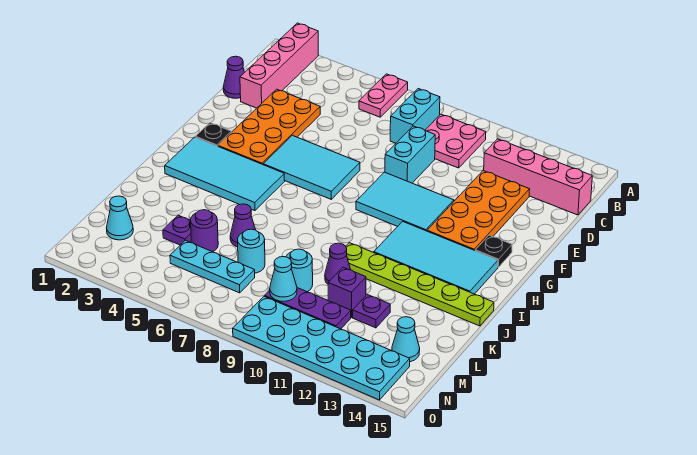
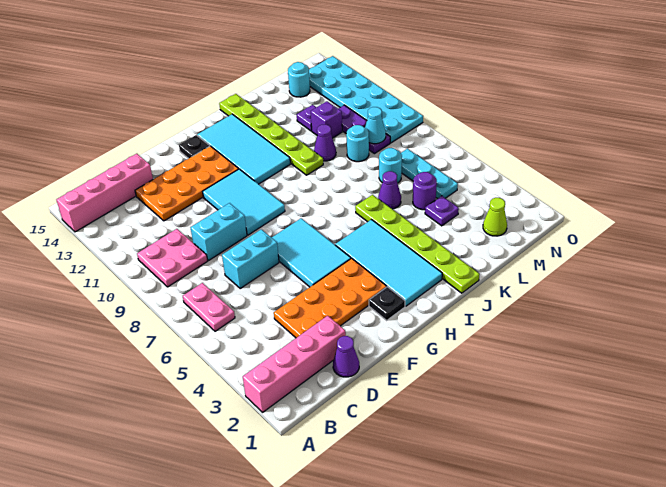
pink 1x2 plate [359,74,408,117] -> pink 1x2 plate turned to [183,283,235,331]
cyan 1x2 brick [390,89,440,143] -> cyan 1x2 brick moved to [222,229,279,288]
pink 1x4 brick [484,139,592,215] -> pink 1x4 brick turned to [56,154,153,232]
none -> lime 1x6 plate [355,195,480,293]
cyan 1x1 cone [106,196,133,240] -> lime 1x1 cone [483,198,507,236]
cyan 1x1 cone [392,317,420,362] -> cyan 1x1 round brick [288,62,310,97]

